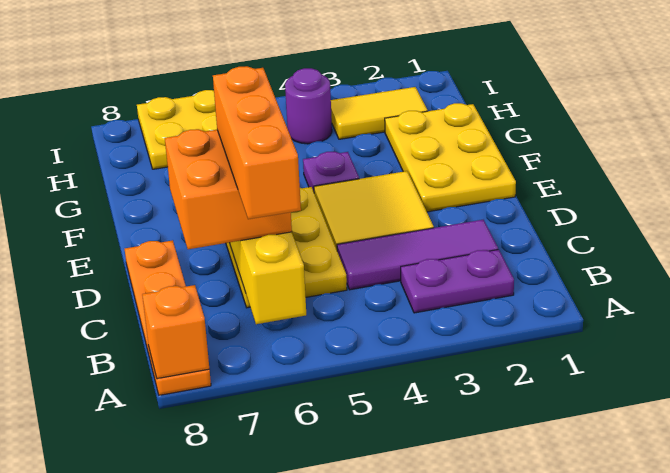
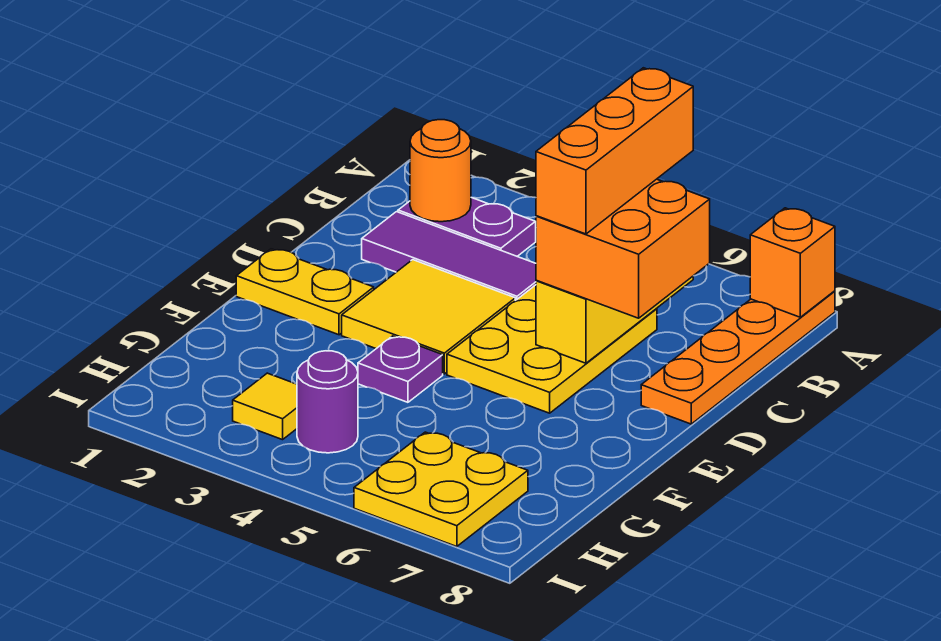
none -> orange 1x1 round brick [410,120,471,222]
yellow 2x3 plate [385,103,516,212] -> yellow 1x2 plate [236,249,374,335]
yellow 1x2 tile [331,87,428,139] -> yellow 1x1 tile [233,373,297,440]

